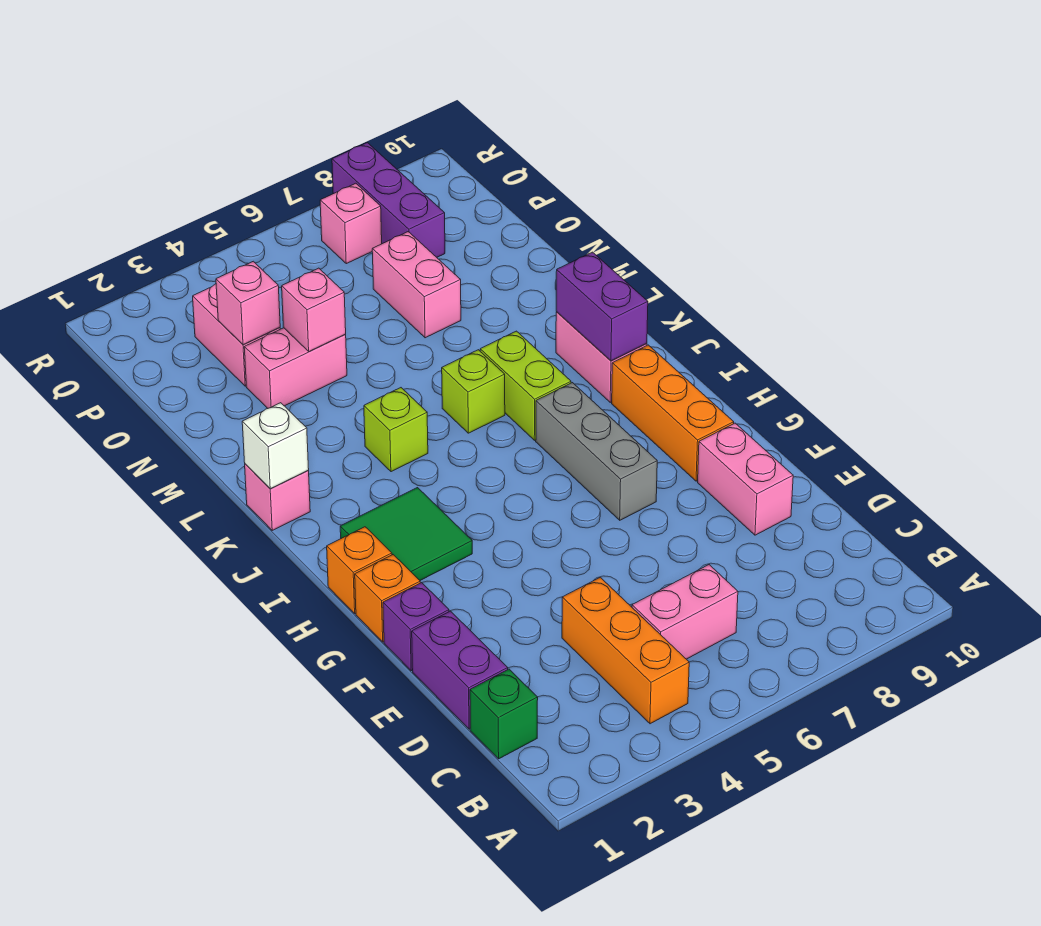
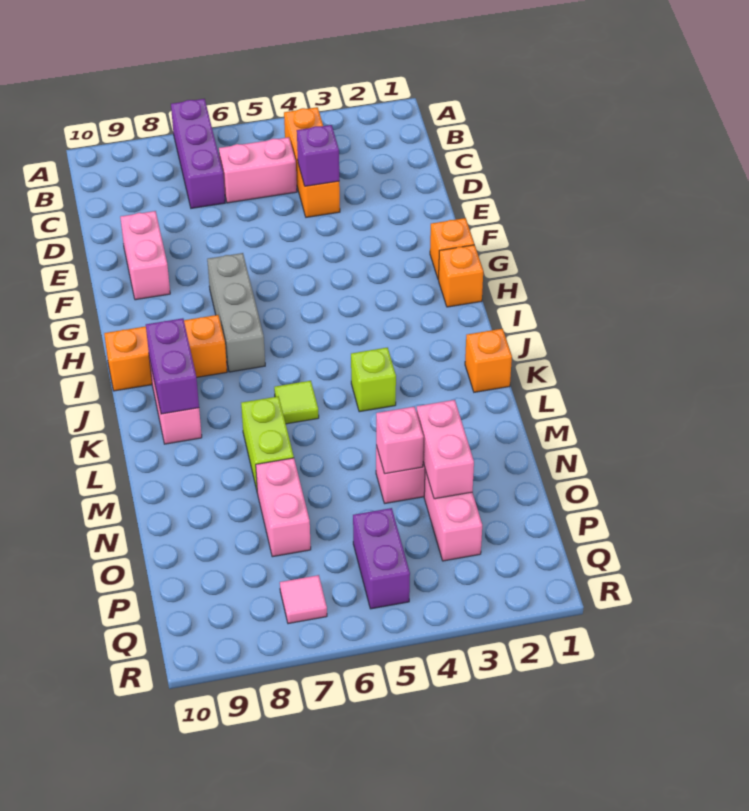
green 1x1 brick [470,669,538,759] -> none
purple 1x2 brick [412,611,508,729] -> purple 1x2 brick moved to [353,508,410,609]
purple 1x1 brick [383,583,449,671] -> purple 1x1 brick moved to [297,125,339,186]
orange 1x3 brick [612,345,734,481] -> orange 1x3 brick turned to [104,315,227,391]
green 2x2 tile [340,488,472,580] -> none
lime 1x2 brick [480,331,571,440] -> lime 1x2 brick moved to [241,396,294,490]
pink 1x1 brick [245,464,310,530] -> orange 1x1 brick [465,329,512,392]
white 1x1 brick [242,403,309,489] -> none
lime 1x1 brick [442,350,505,433] -> lime 1x1 tile [274,381,319,424]
pink 1x1 brick [216,261,280,345] -> pink 1x2 brick [416,400,474,499]
purple 1x3 brick [332,143,445,257] -> purple 1x3 brick moved to [171,99,225,208]
pink 1x1 brick [320,183,382,264] -> pink 1x1 tile [280,575,327,624]

